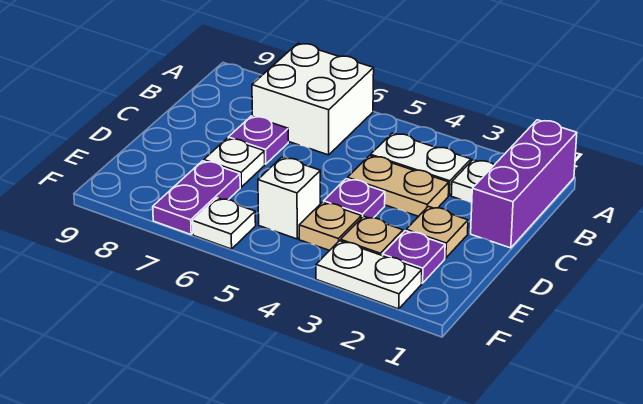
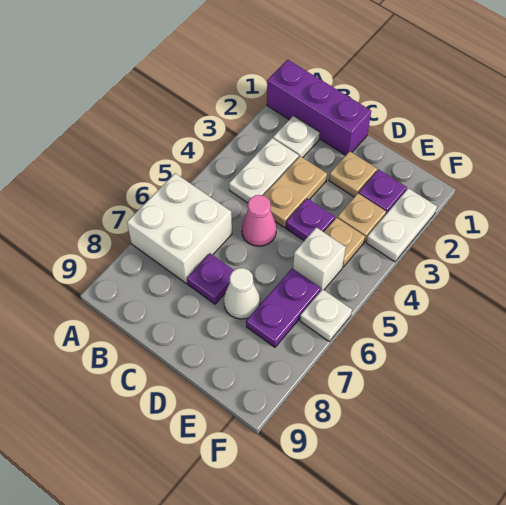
none -> pink 1x1 cone [242,195,276,246]
white 1x1 plate [204,138,265,187] -> white 1x1 cone [224,268,260,319]
purple 1x2 plate [153,161,240,234] -> purple 1x2 plate turned to [246,268,321,347]

